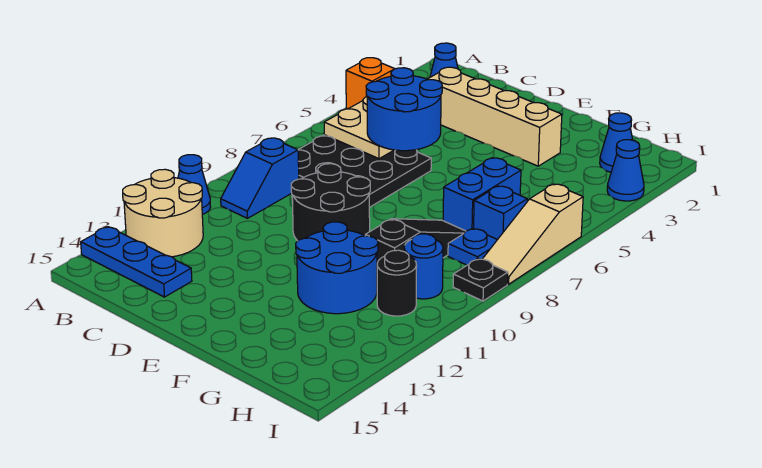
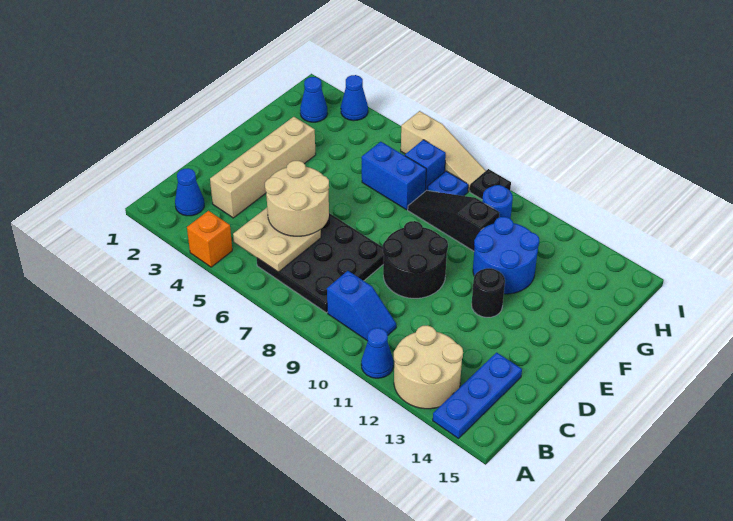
blue 2x2 round brick [366,68,442,151] -> tan 2x2 round brick [265,161,329,236]
black 1x1 round brick [377,250,417,316] -> black 1x1 round brick moved to [472,268,505,317]

